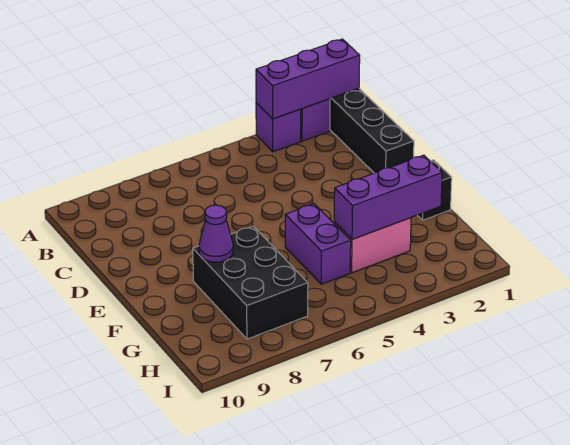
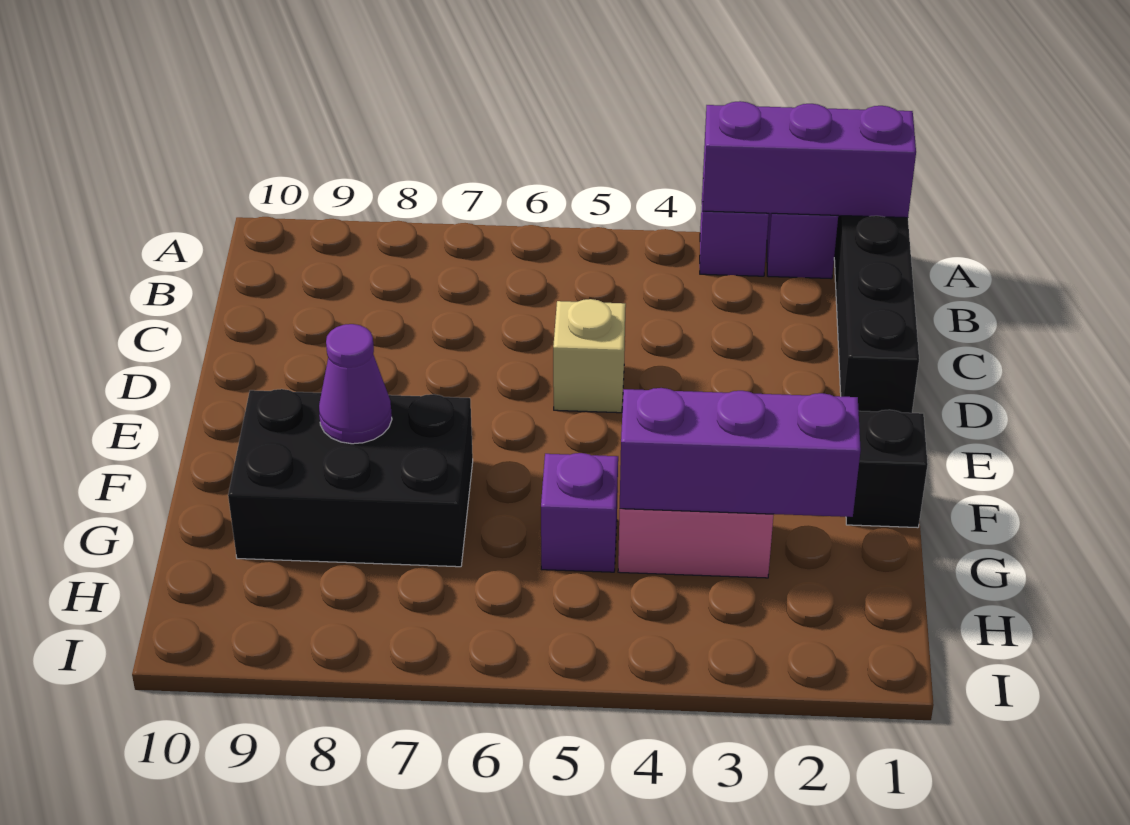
none -> tan 1x1 brick [553,299,626,413]
purple 1x2 brick [285,204,351,284] -> purple 1x1 brick [541,453,618,572]
black 2x3 brick [193,226,308,339] -> black 2x3 brick turned to [228,389,473,567]

